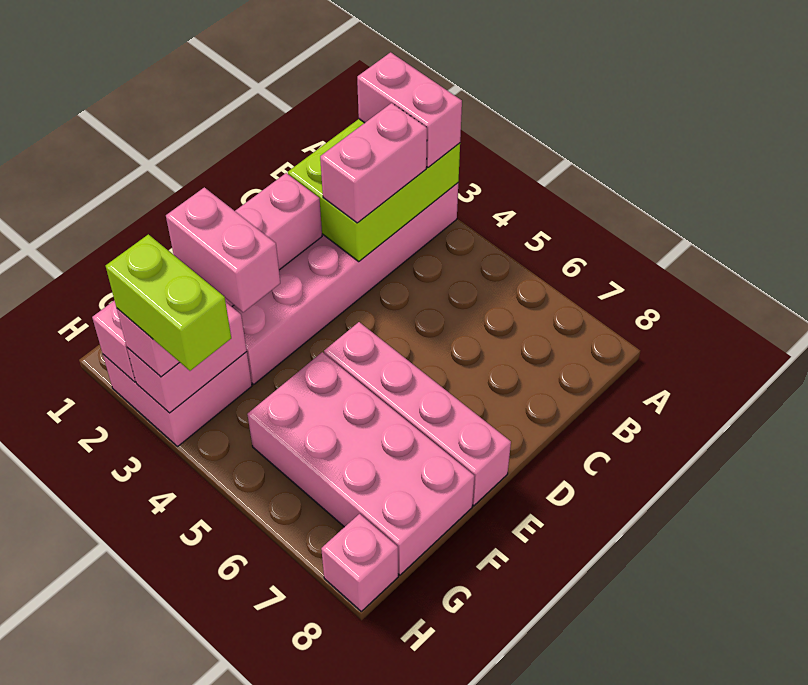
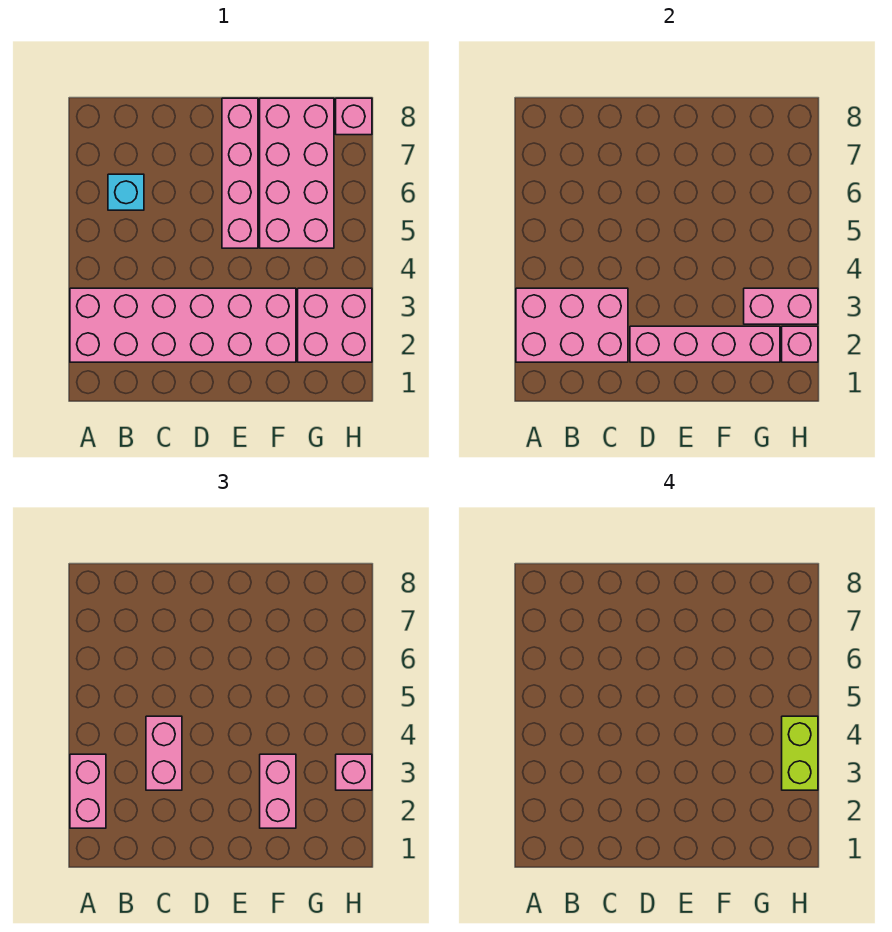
lime 2x3 brick [288,119,460,261] -> pink 2x3 brick [516,288,628,362]
pink 1x2 brick [320,103,427,223] -> pink 1x2 brick turned to [146,716,182,790]
none -> cyan 1x1 brick [108,174,144,210]

